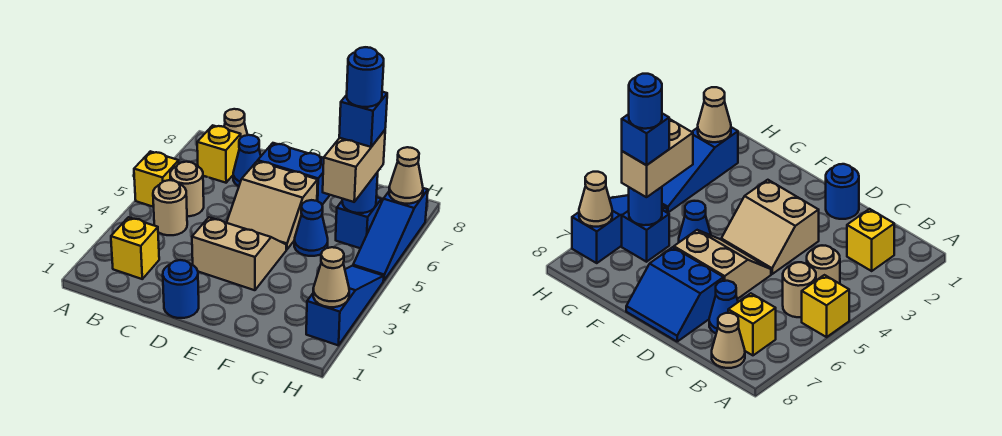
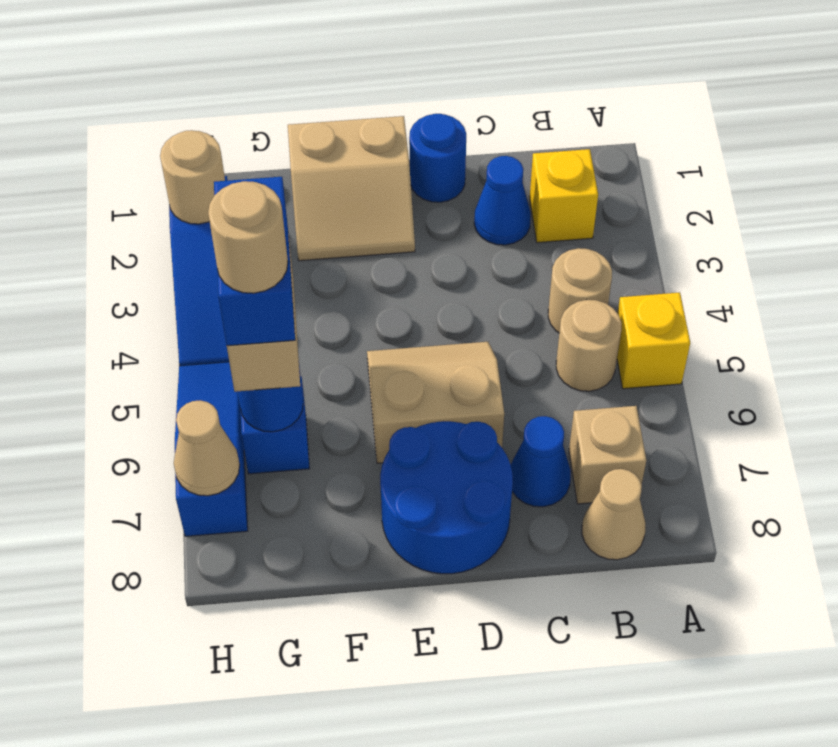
yellow 1x1 brick [197,125,241,183] -> tan 1x1 brick [569,406,646,504]
tan 2x2 slope [192,217,286,290] -> tan 2x2 slope moved to [288,116,415,261]
blue 2x2 slope [258,143,330,205] -> blue 2x2 round brick [380,421,513,574]
blue 1x1 cone [294,200,328,256] -> blue 1x1 cone moved to [474,156,531,245]
blue 1x1 brick [339,92,387,147] -> blue 1x2 brick [214,177,295,346]
blue 1x1 round brick [347,47,384,107] -> tan 1x1 round brick [208,181,288,293]
tan 1x1 cone [313,247,349,307] -> tan 1x1 round brick [160,130,225,224]

